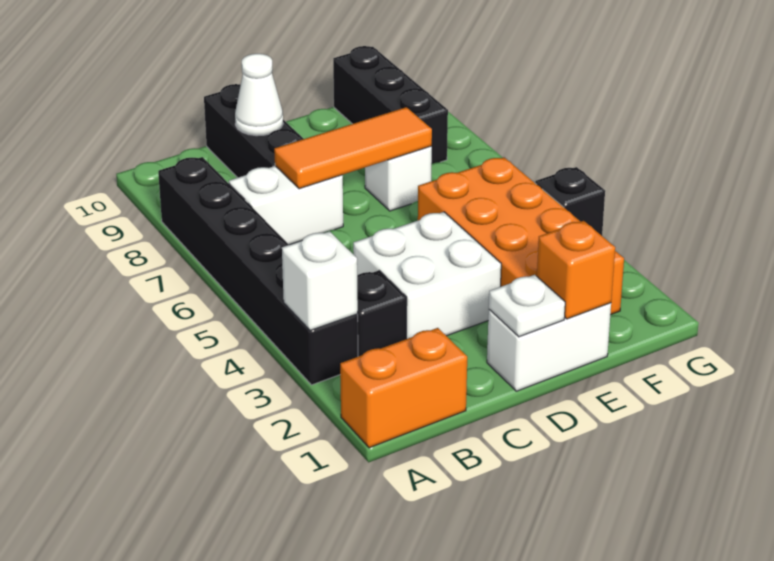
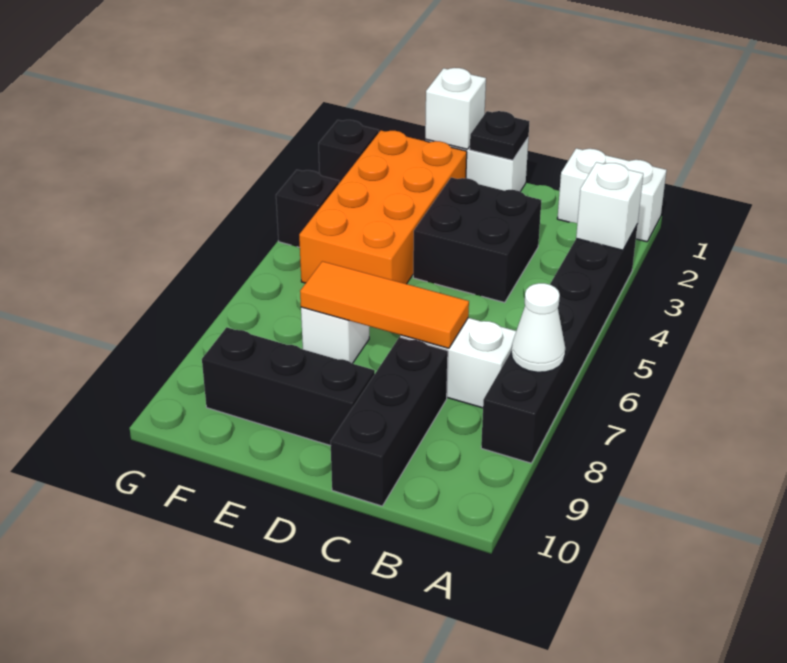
orange 1x2 brick [340,328,467,448] -> white 1x2 brick [557,148,667,242]
black 1x1 brick [357,270,407,357] -> black 1x1 brick moved to [319,120,379,183]
white 2x2 brick [353,212,501,339] -> black 2x2 brick [413,177,541,302]
white 1x1 cone [235,54,283,136] -> white 1x1 cone moved to [511,283,565,372]
white 1x1 plate [489,275,565,337] -> black 1x1 plate [470,111,529,160]
orange 1x1 brick [537,221,615,319] -> white 1x1 brick [425,68,486,149]
black 1x3 brick [333,46,448,164] -> black 1x3 brick turned to [202,327,375,446]

